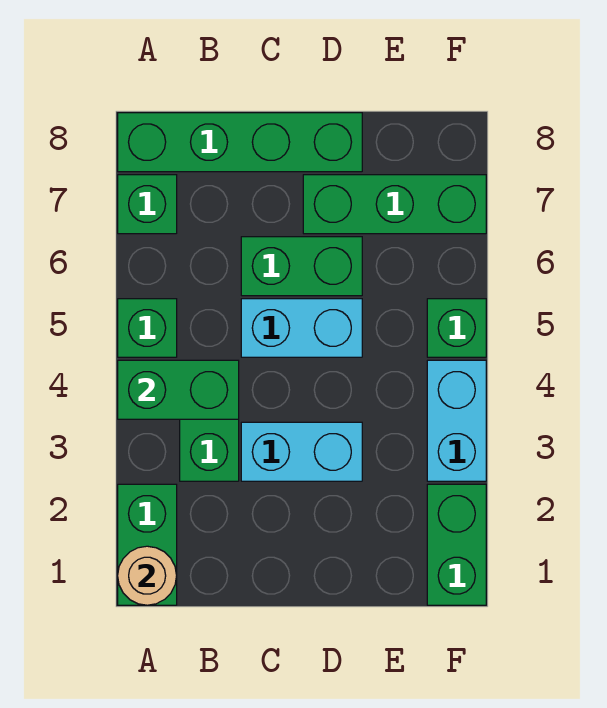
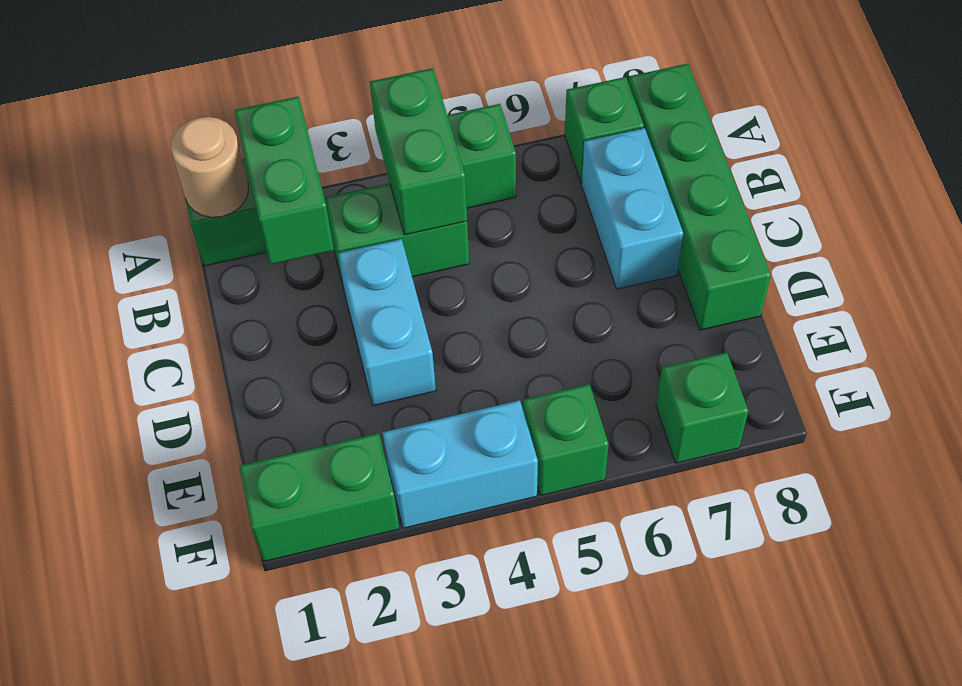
cyan 1x2 brick [241,299,362,357] -> cyan 1x2 brick moved to [582,128,683,289]
green 1x2 brick [241,237,362,296] -> green 1x2 brick moved to [234,97,334,264]
green 1x3 brick [303,175,486,234] -> green 1x1 brick [656,352,748,463]

